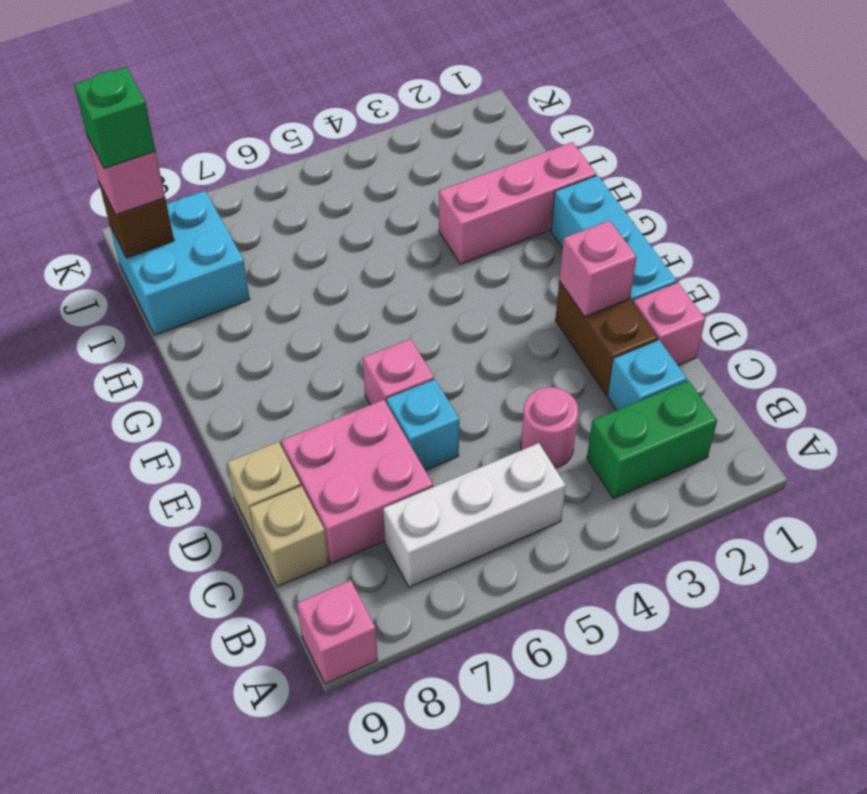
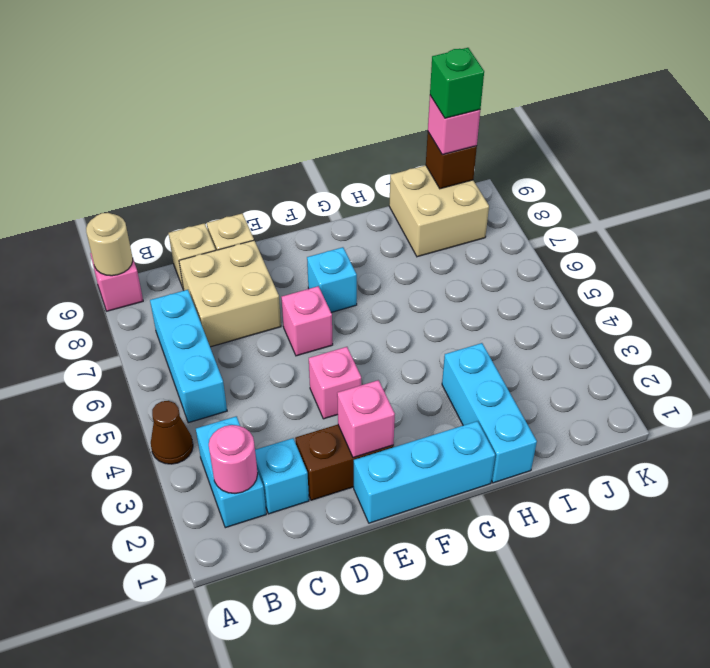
none -> brown 1x1 cone [151,401,193,464]
none -> tan 1x1 round brick [86,213,133,276]
green 1x2 brick [587,381,717,498] -> cyan 1x2 brick [196,416,266,528]
white 1x3 brick [383,443,566,587] -> cyan 1x3 brick [150,290,227,423]
pink 1x1 round brick [521,387,578,468] -> pink 1x1 round brick moved to [209,425,258,493]
pink 2x2 brick [281,400,433,564] -> tan 2x2 brick [179,240,281,347]
pink 1x1 brick [633,283,705,365] -> pink 1x1 brick moved to [309,347,361,419]
cyan 1x1 brick [387,379,459,470] -> cyan 1x1 brick moved to [307,247,357,312]
pink 1x3 brick [439,142,596,264] -> cyan 1x3 brick [442,343,537,483]
cyan 2x2 brick [110,191,250,335] -> tan 2x2 brick [389,165,489,257]

